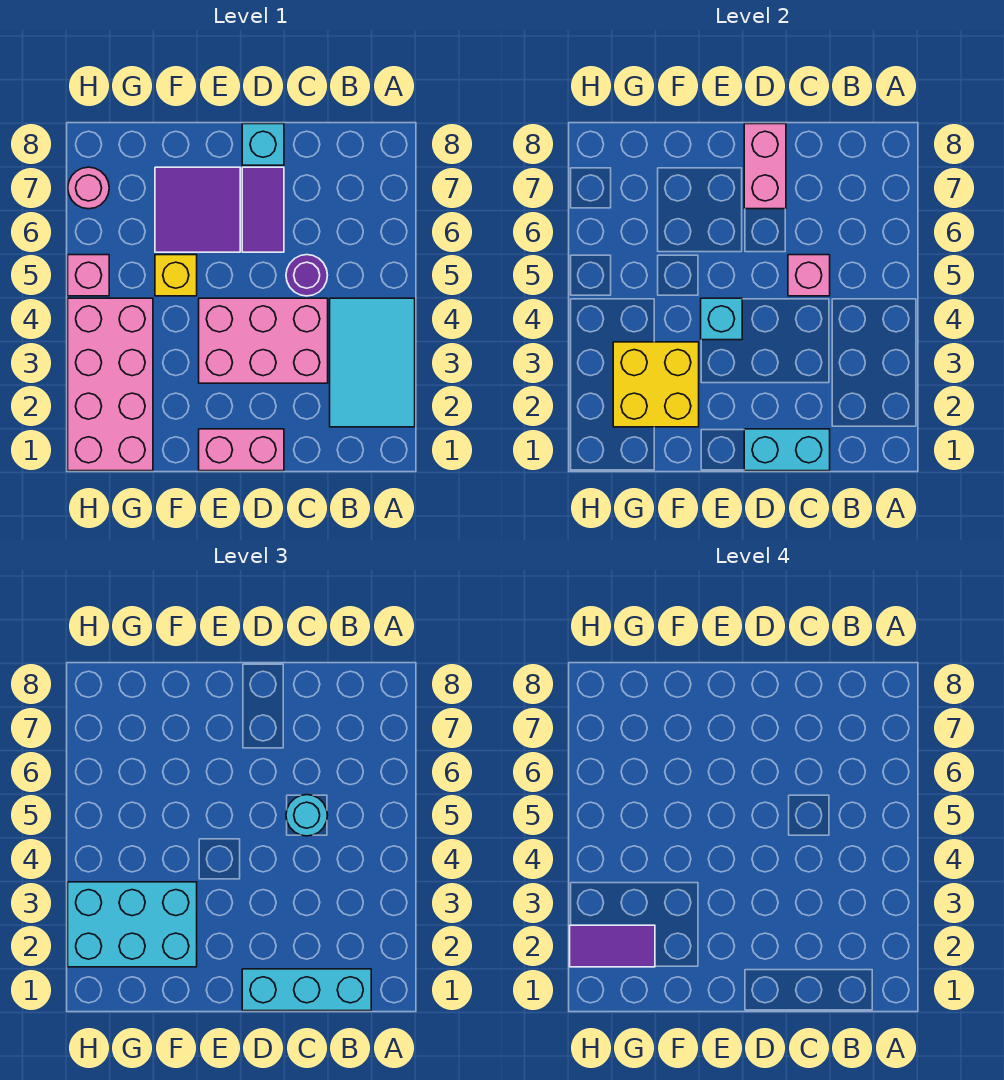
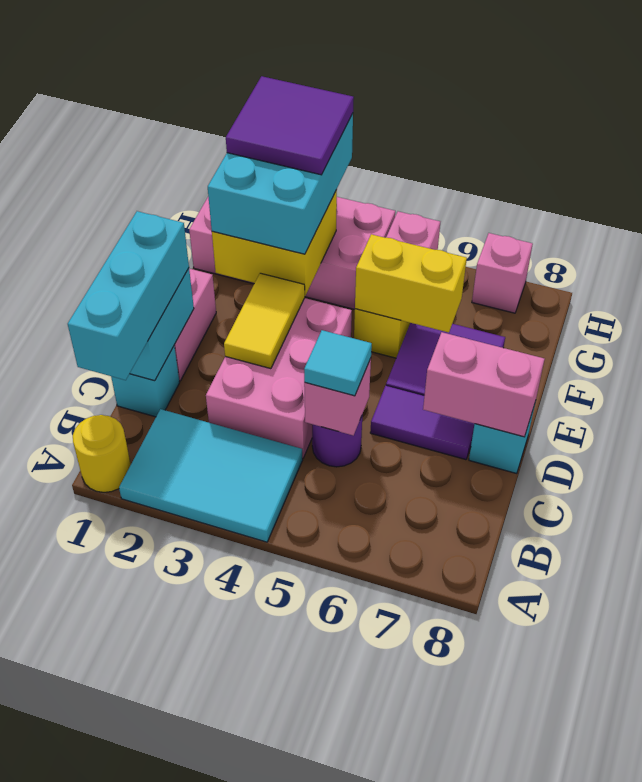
none -> yellow 1x1 round brick [73,415,131,492]
cyan 1x1 round brick [286,795,328,836] -> cyan 1x1 tile [304,330,372,396]
none -> yellow 1x2 tile [224,273,305,369]
cyan 1x1 brick [701,298,742,340] -> cyan 1x1 brick moved to [111,346,180,417]
none -> yellow 1x2 brick [355,234,467,332]
purple 1x2 tile [570,925,655,967] -> purple 2x2 tile [226,76,354,175]
pink 1x1 round brick [68,167,109,209] -> pink 1x1 brick [472,233,533,313]

